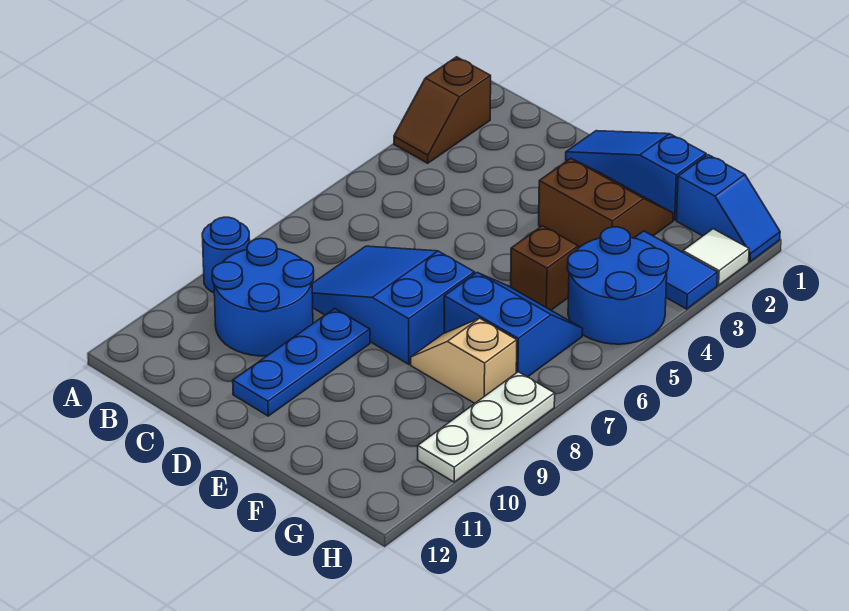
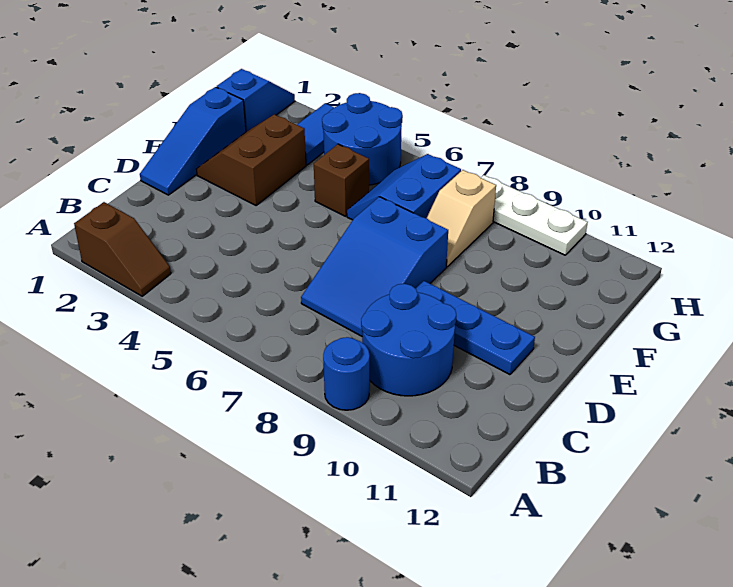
white 1x1 tile [683,229,749,285] -> none

